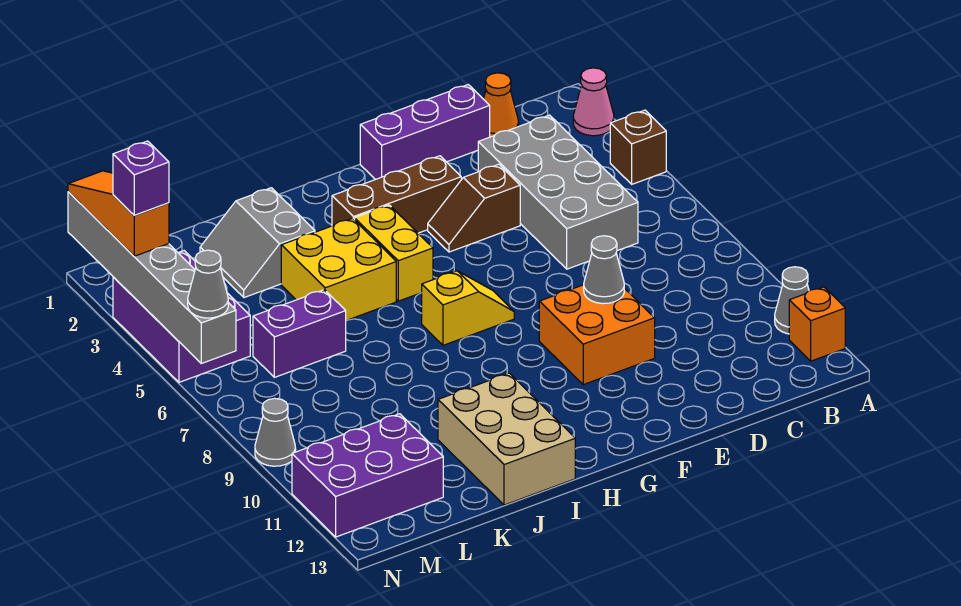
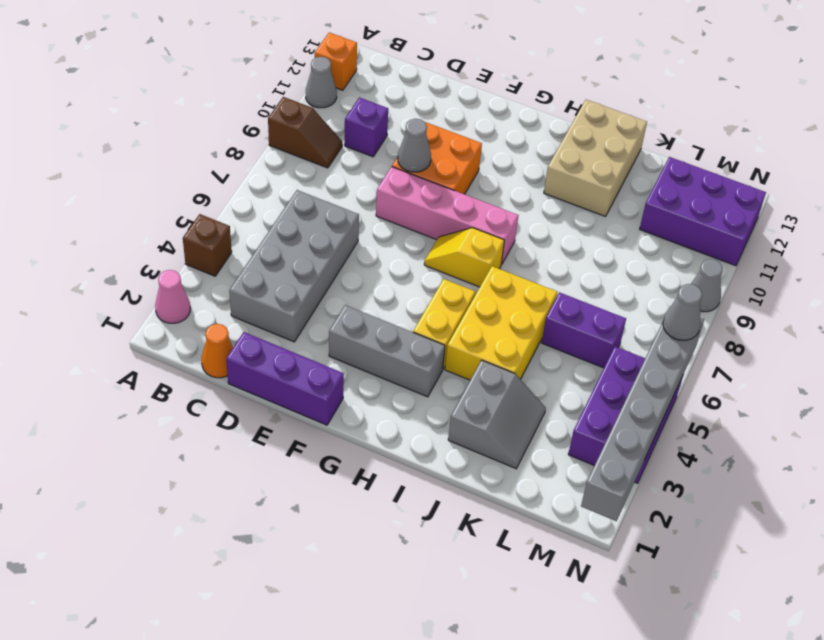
brown 1x2 slope [428,164,520,252] -> brown 1x2 slope moved to [268,97,342,168]
none -> pink 1x4 brick [376,167,518,265]
brown 1x3 brick [332,156,461,233] -> grey 1x3 brick [329,305,445,397]
yellow 2x2 brick [281,218,396,321] -> yellow 2x3 brick [445,266,557,380]
orange 1x3 slope [68,171,169,256] -> none
purple 1x1 brick [113,141,169,215] -> purple 1x1 brick moved to [345,98,388,157]

